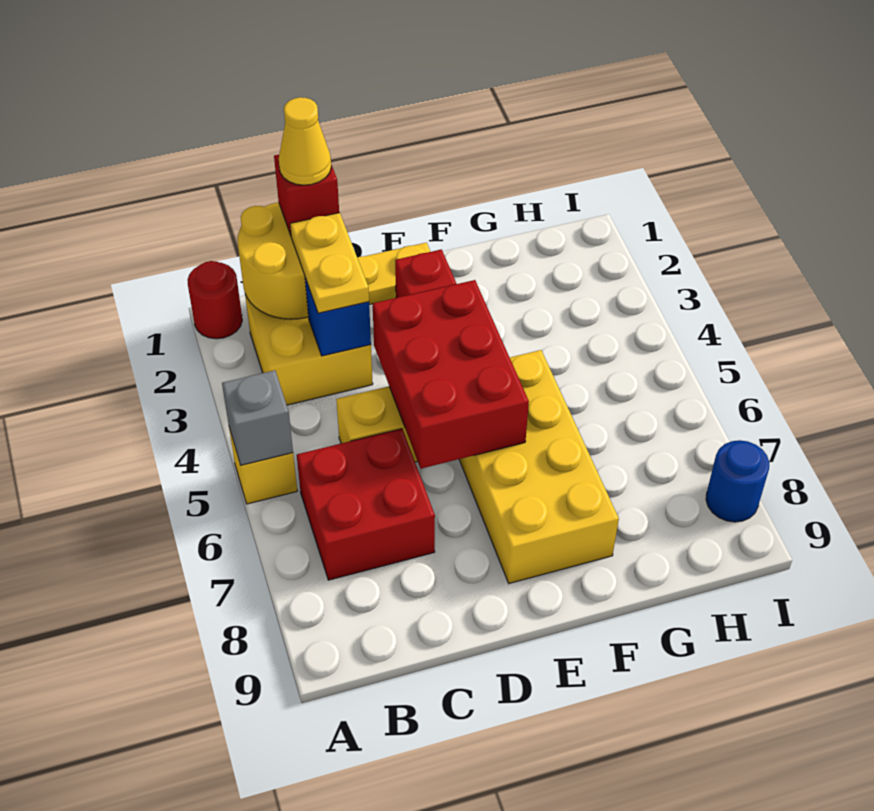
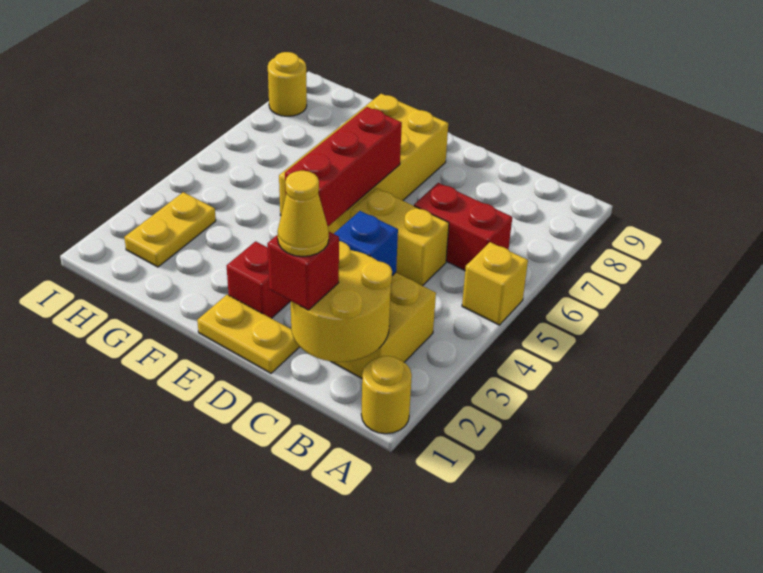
red 1x1 round brick [188,261,242,339] -> yellow 1x1 round brick [361,356,412,434]
grey 1x1 brick [222,370,293,465] -> none
red 2x2 brick [297,429,435,580] -> red 1x2 brick [414,183,512,270]
yellow 1x2 plate [290,213,369,313] -> yellow 1x2 plate moved to [124,192,216,267]
red 2x3 brick [373,280,529,469] -> red 1x3 brick [285,107,402,226]
blue 1x1 round brick [706,440,769,522] -> yellow 1x1 round brick [268,52,307,116]

